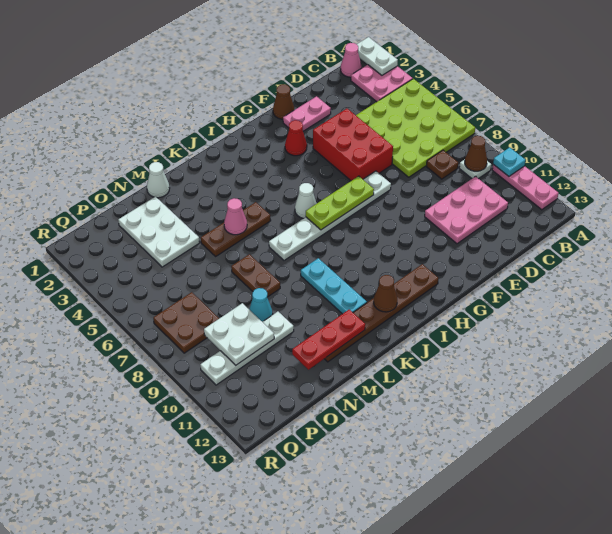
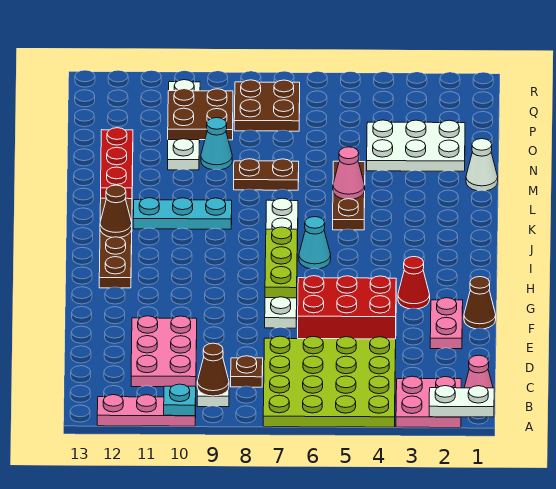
white 1x1 cone [295,183,317,218] -> cyan 1x1 cone [299,217,331,269]
white 2x2 plate [204,303,274,365] -> brown 2x2 plate [168,89,233,140]

